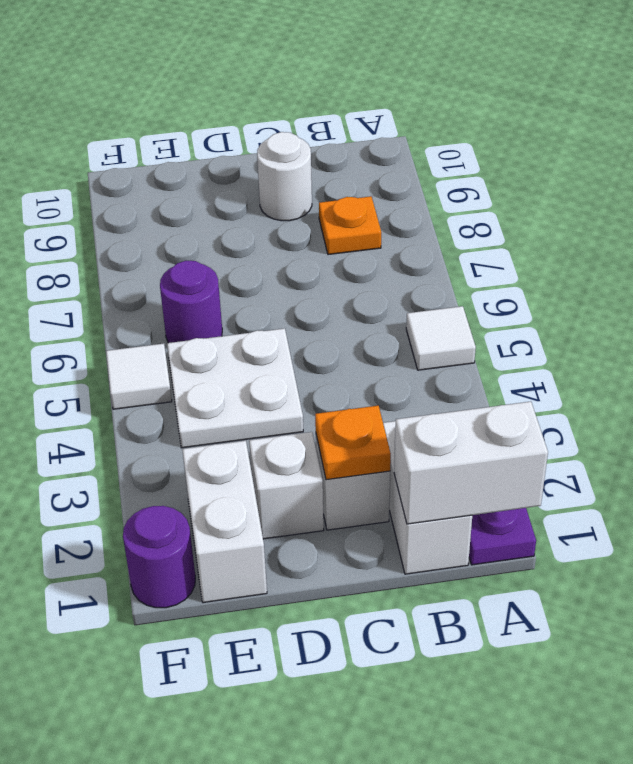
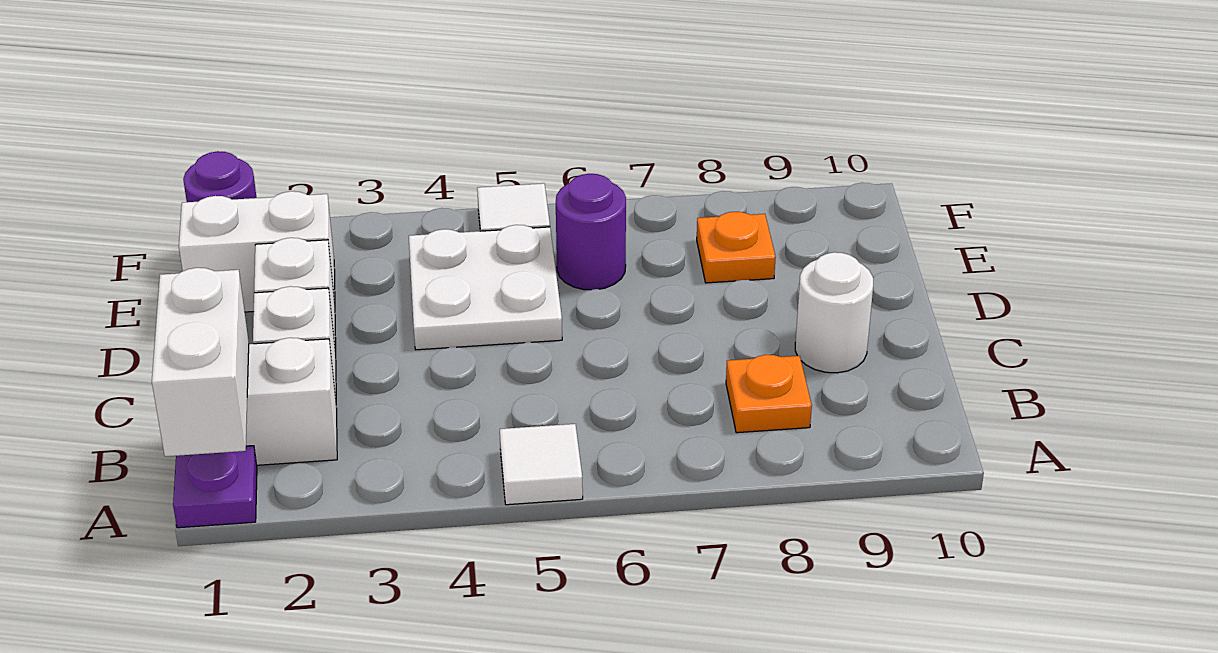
orange 1x1 plate [315,406,391,480] -> orange 1x1 plate moved to [697,212,776,283]

